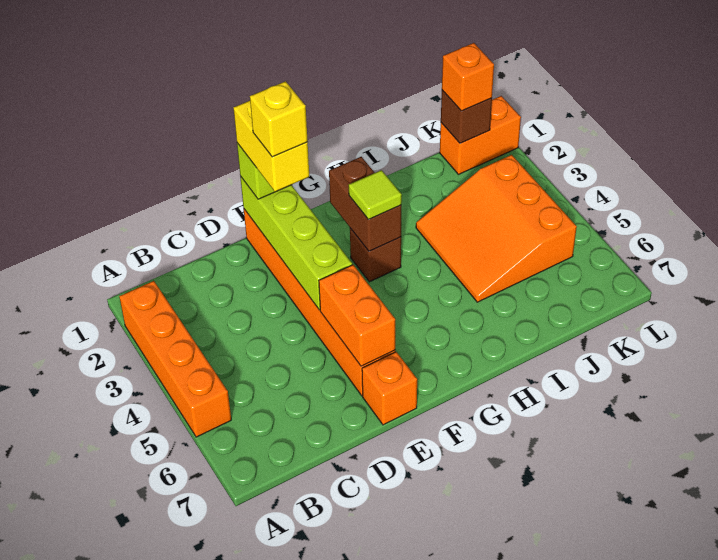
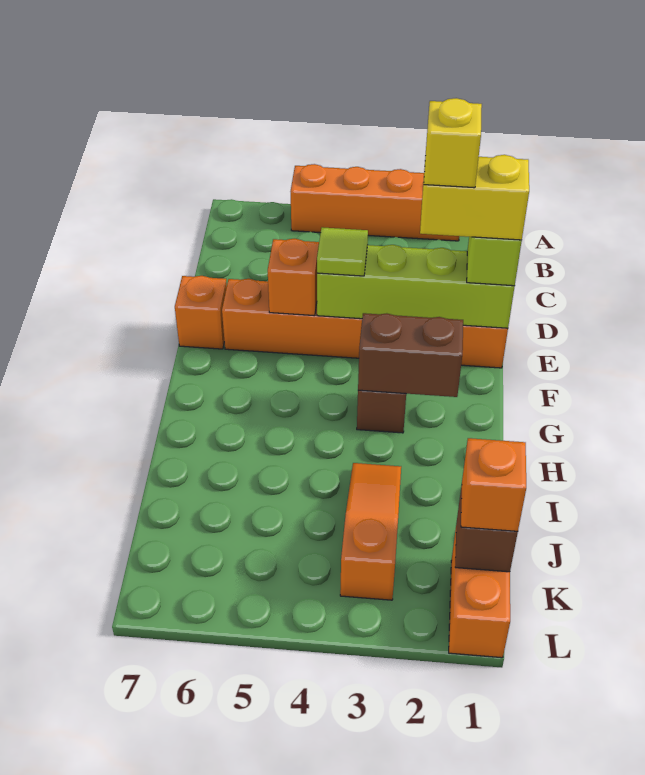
orange 1x2 brick [319,265,395,366] -> orange 1x1 brick [268,239,319,316]
lime 1x1 tile [349,170,402,220] -> lime 1x1 tile moved to [317,227,368,276]
orange 3x3 slope [416,155,577,302] -> orange 1x3 slope [340,463,401,600]

